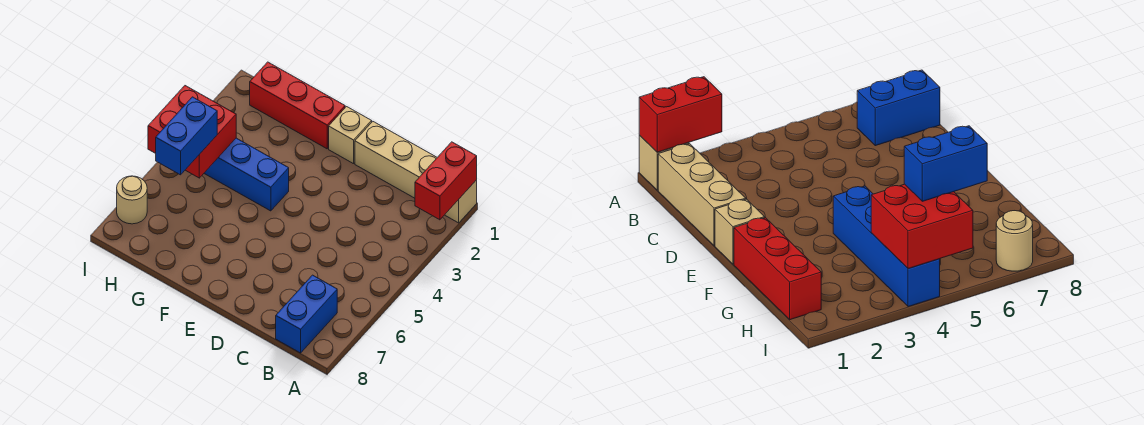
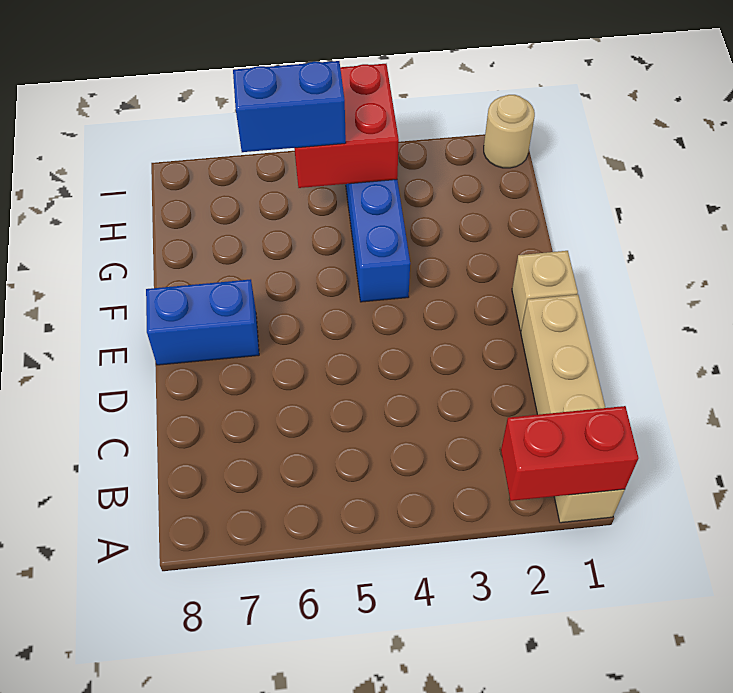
blue 1x2 brick [276,275,337,353] -> blue 1x2 brick moved to [146,279,259,365]
red 1x3 brick [250,62,345,149] -> none
tan 1x1 round brick [117,176,147,224] -> tan 1x1 round brick moved to [484,95,535,168]

